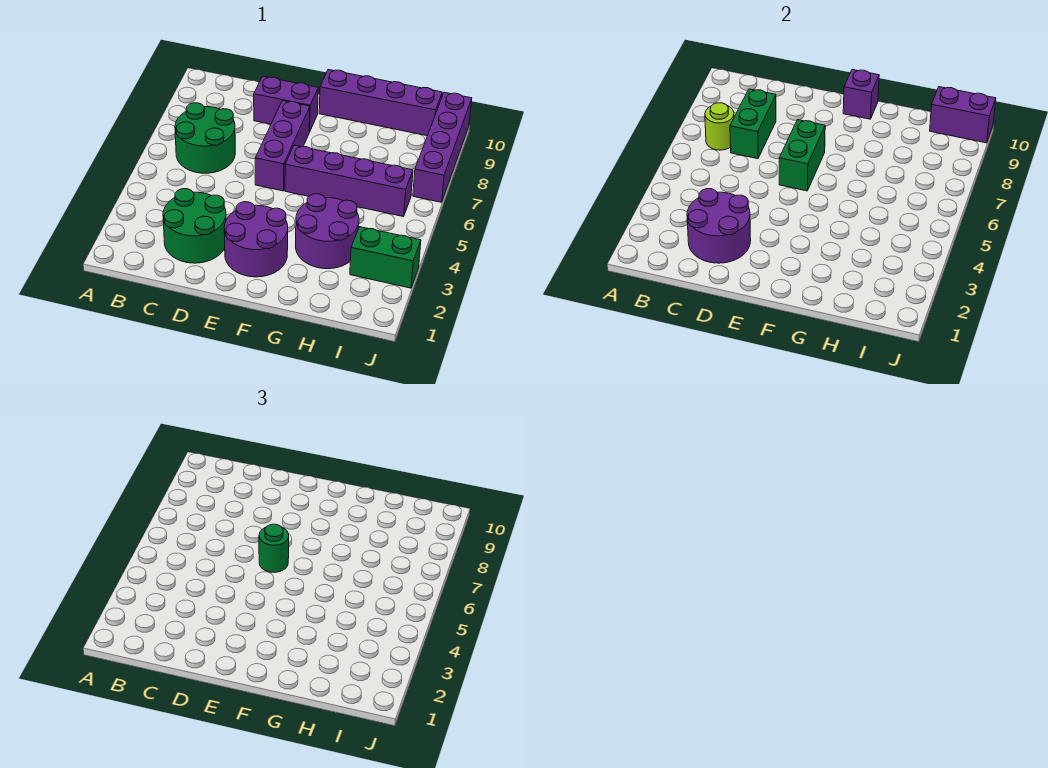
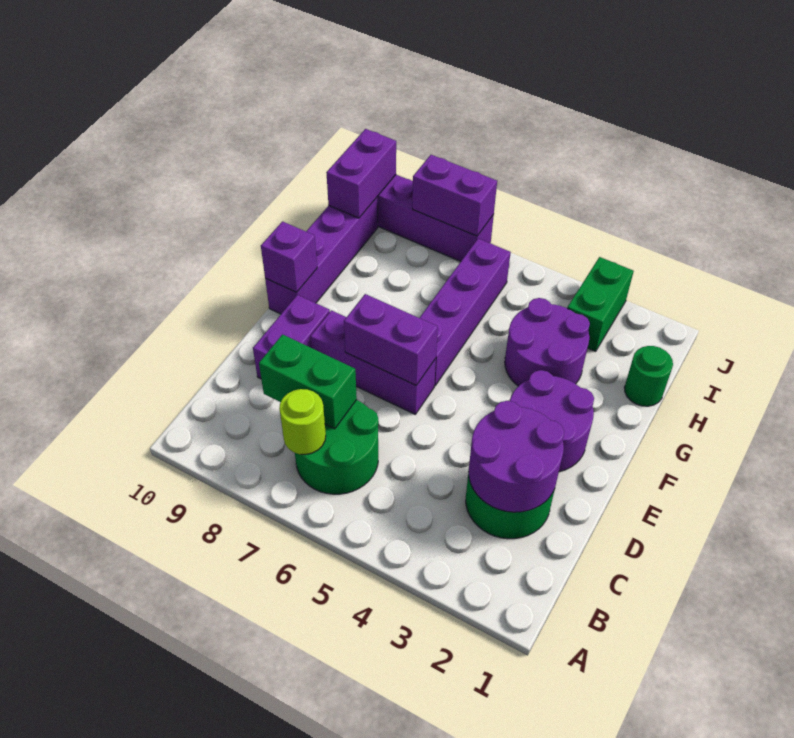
green 1x2 brick [779,120,825,191] -> purple 1x2 brick [344,294,438,385]
green 1x1 round brick [259,524,289,572] -> green 1x1 round brick moved to [624,346,673,406]
none -> purple 1x2 brick [412,155,497,236]

